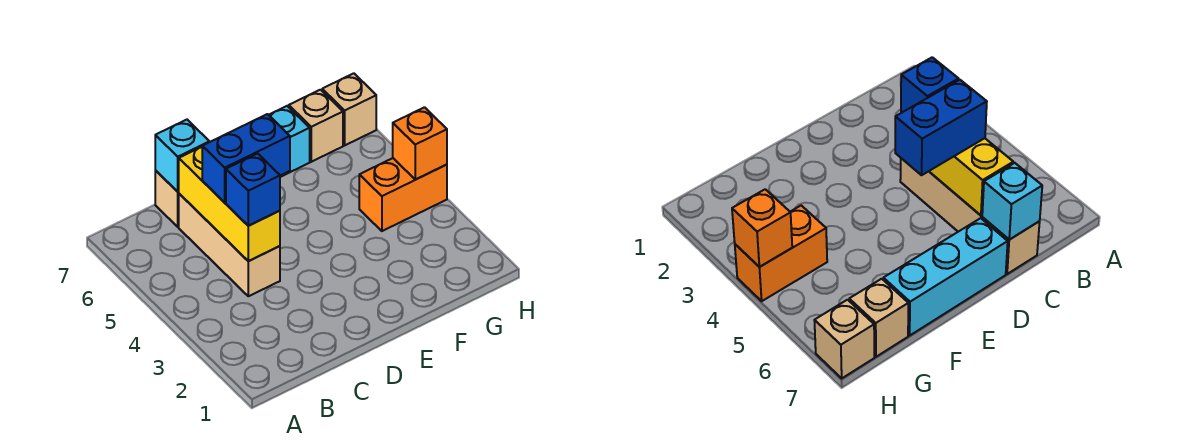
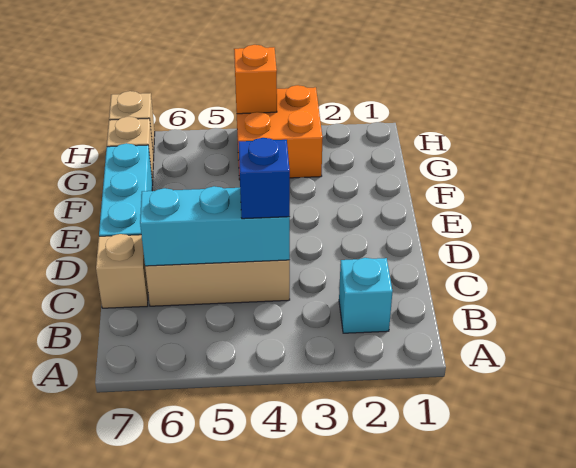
yellow 1x3 brick [178,147,280,261] -> cyan 1x3 brick [140,186,290,266]
blue 1x2 brick [202,114,290,203] -> none
cyan 1x1 brick [155,120,209,192] -> cyan 1x1 brick moved to [339,258,393,333]
orange 1x2 brick [359,158,447,231] -> orange 2x2 brick [236,85,323,180]

